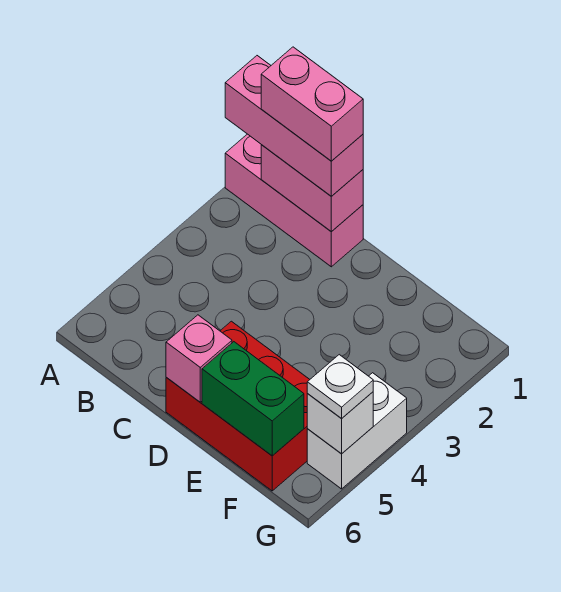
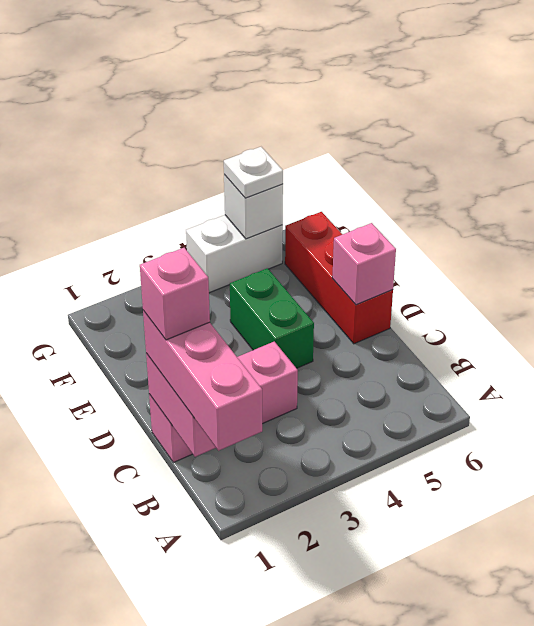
pink 1x3 brick [225,134,363,267] -> pink 1x3 brick turned to [149,342,298,462]
pink 1x2 brick [261,47,363,161] -> pink 1x1 brick [140,248,210,340]
red 2x3 brick [166,321,310,491] -> red 1x3 brick [285,212,393,344]
green 1x2 brick [202,342,304,456] -> green 1x2 brick moved to [230,268,314,368]

